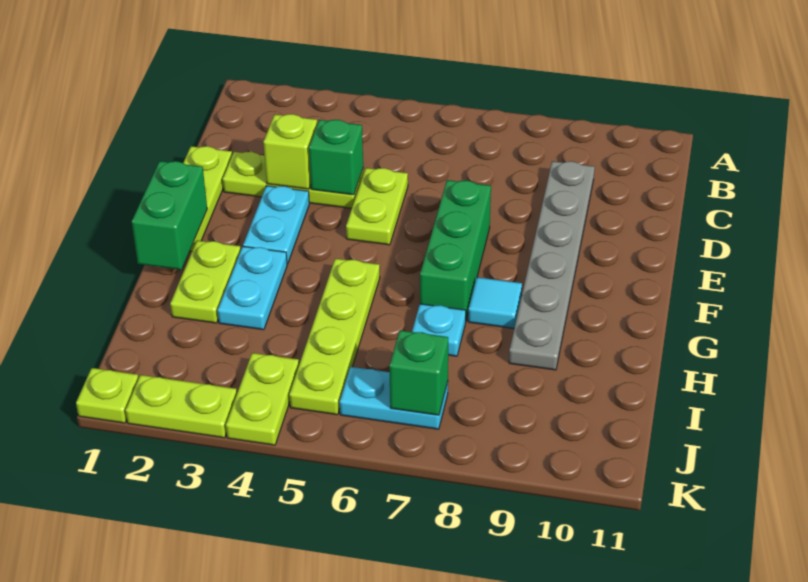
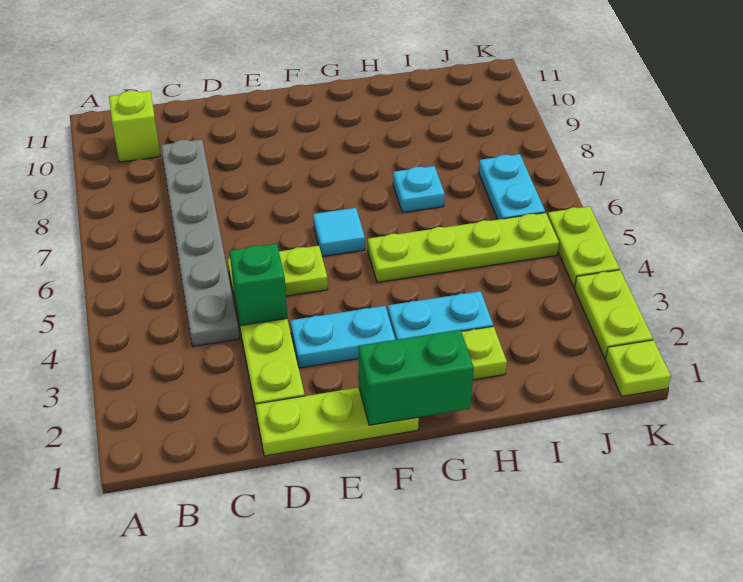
grey 1x6 plate [509,161,595,370] -> grey 1x6 plate turned to [161,139,239,346]
lime 1x1 brick [263,114,317,189] -> lime 1x1 brick moved to [109,91,160,162]
green 1x3 brick [420,180,491,320] -> none
cyan 1x1 tile [468,277,522,328] -> cyan 1x1 tile moved to [313,208,365,257]
lime 1x2 plate [226,353,299,445] -> lime 1x2 plate turned to [548,206,619,288]
green 1x1 brick [389,330,448,415] -> none

